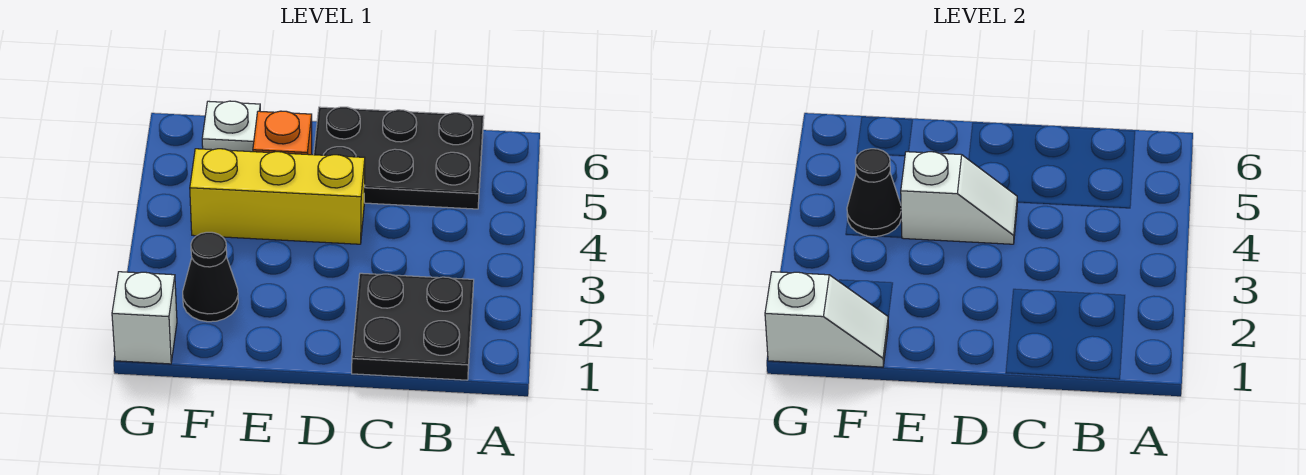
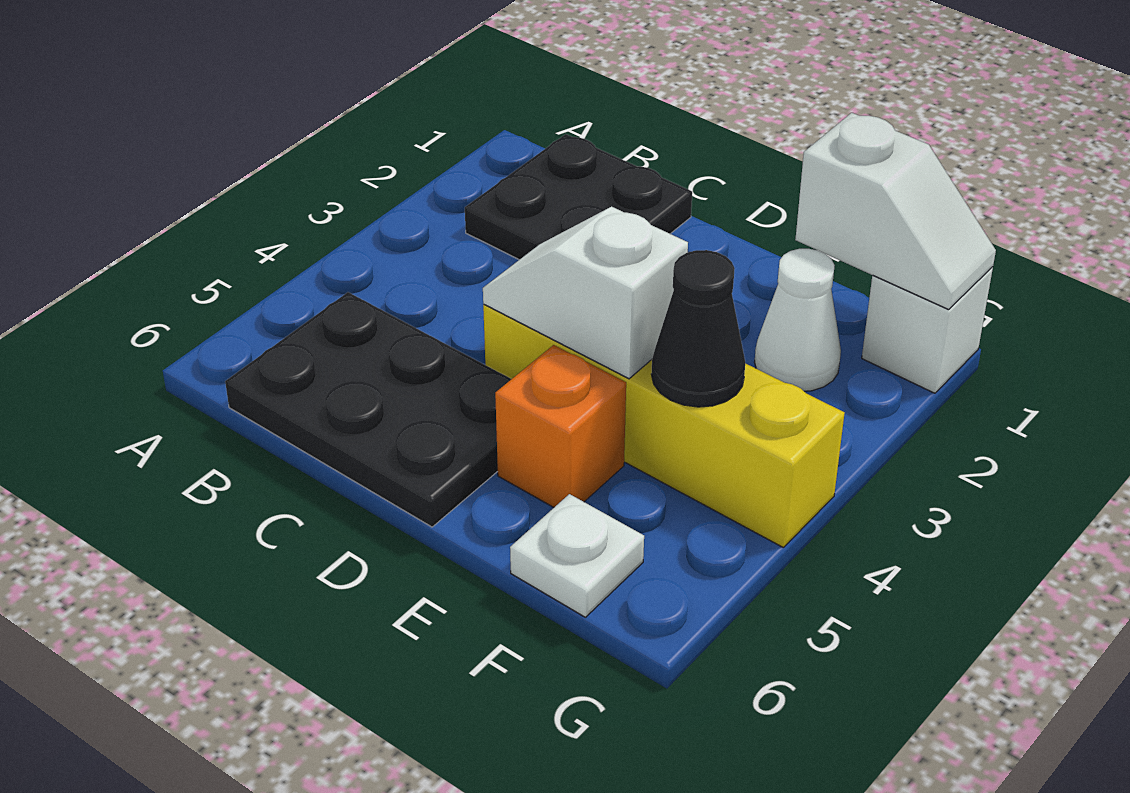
yellow 1x3 brick [190,149,365,244] -> yellow 1x4 brick [483,305,845,548]
white 1x2 slope [765,272,888,367] -> white 1x2 slope turned to [795,113,996,310]
black 1x1 cone [183,232,238,322] -> white 1x1 cone [754,249,841,391]

